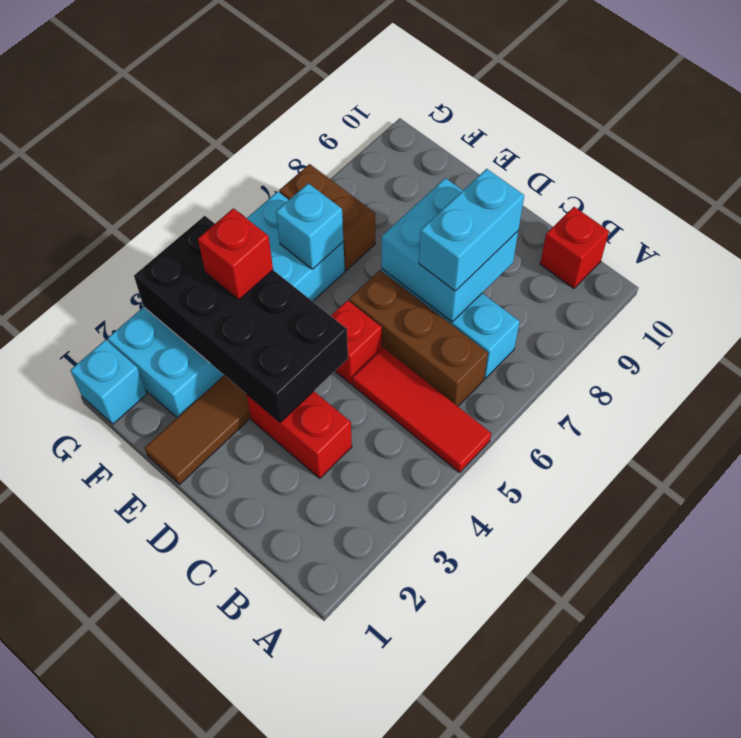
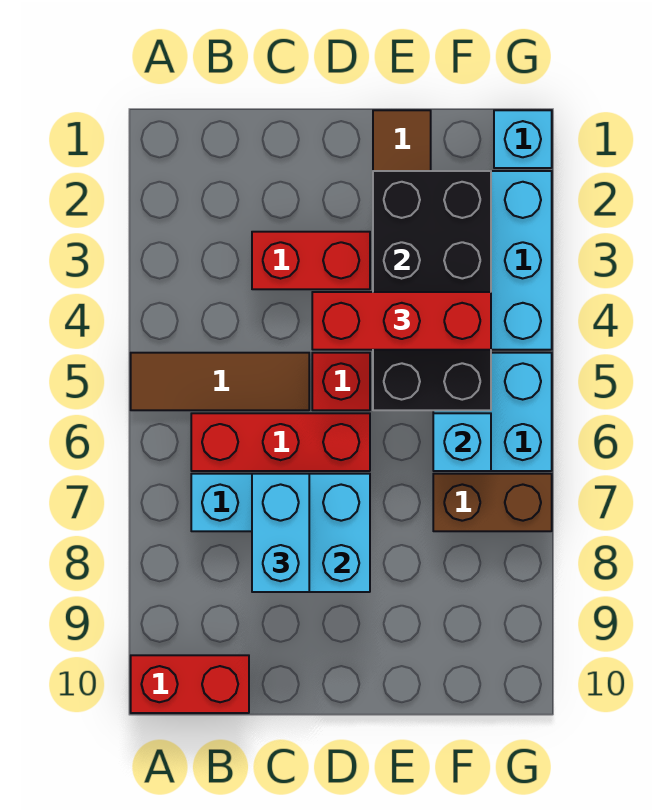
red 1x3 tile [352,348,491,472] -> brown 1x3 tile [131,353,309,410]
brown 1x3 brick [349,270,488,406] -> red 1x3 brick [191,413,370,471]
red 1x1 brick [540,207,609,288] -> red 1x2 brick [131,655,249,713]
black 2x4 brick [134,216,348,422] -> black 2x4 brick turned to [373,171,491,410]
red 1x1 brick [198,208,273,300] -> red 1x3 brick [312,292,491,350]

